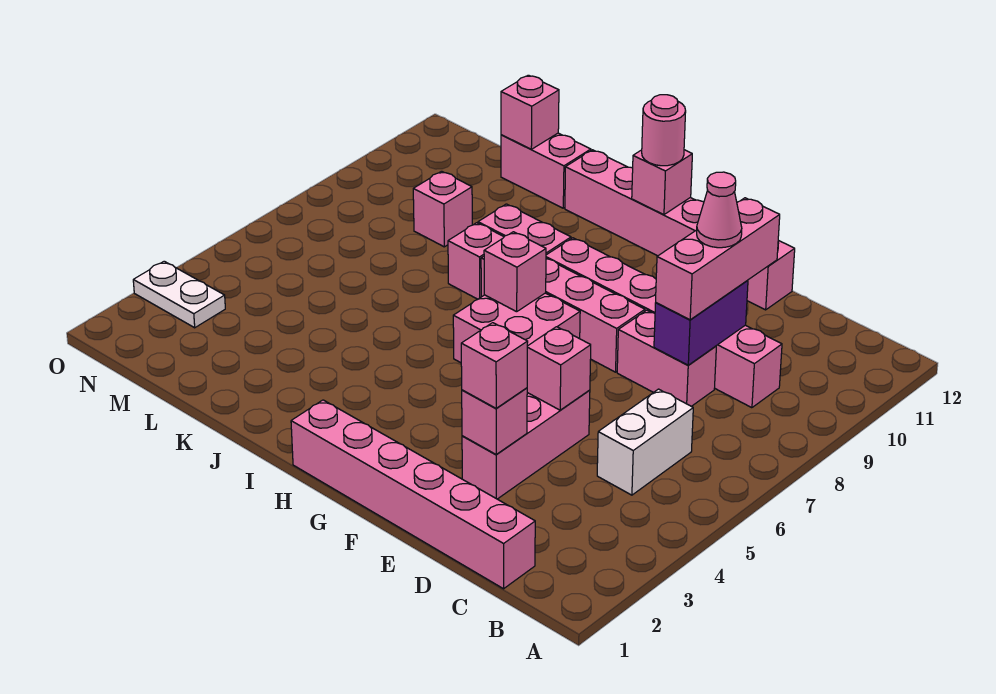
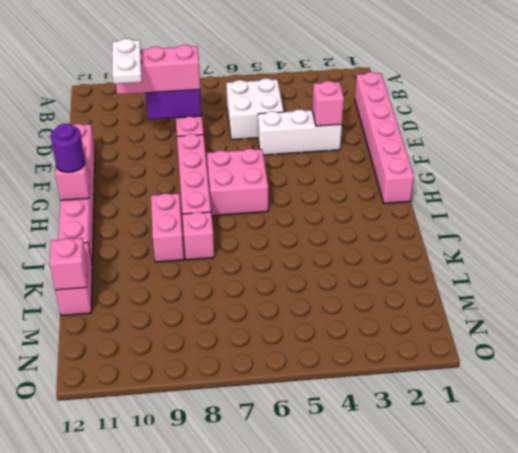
white 1x2 brick [597,389,693,495] -> white 2x2 brick [226,78,284,140]
pink 1x6 brick [546,238,782,408] -> none
pink 1x1 cone [697,172,742,248] -> none
pink 1x3 brick [462,390,590,499] -> white 1x3 brick [258,109,342,155]
pink 1x1 brick [461,323,528,408] -> none
pink 1x1 brick [527,327,591,410] -> none
pink 1x1 brick [484,232,546,312] -> none
pink 1x1 round brick [642,95,686,166] -> purple 1x1 round brick [51,124,85,172]
pink 1x1 brick [413,171,472,247] -> none
white 1x2 plate [133,261,225,328] -> white 1x2 plate moved to [112,39,142,84]

